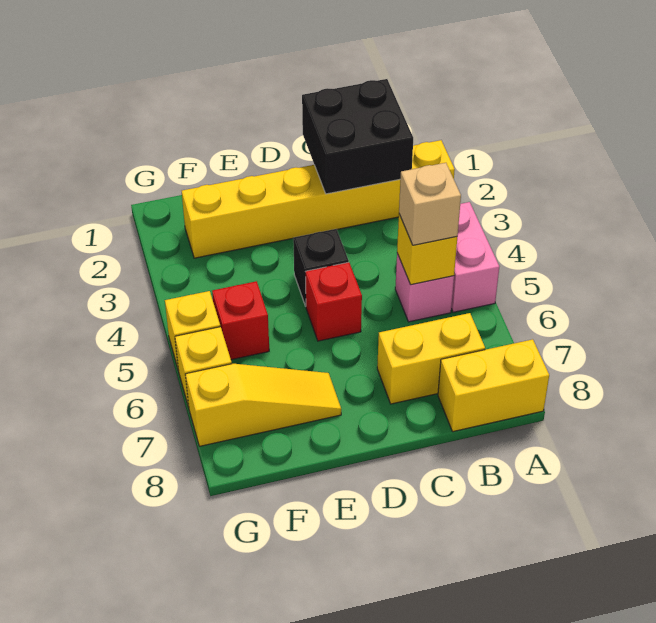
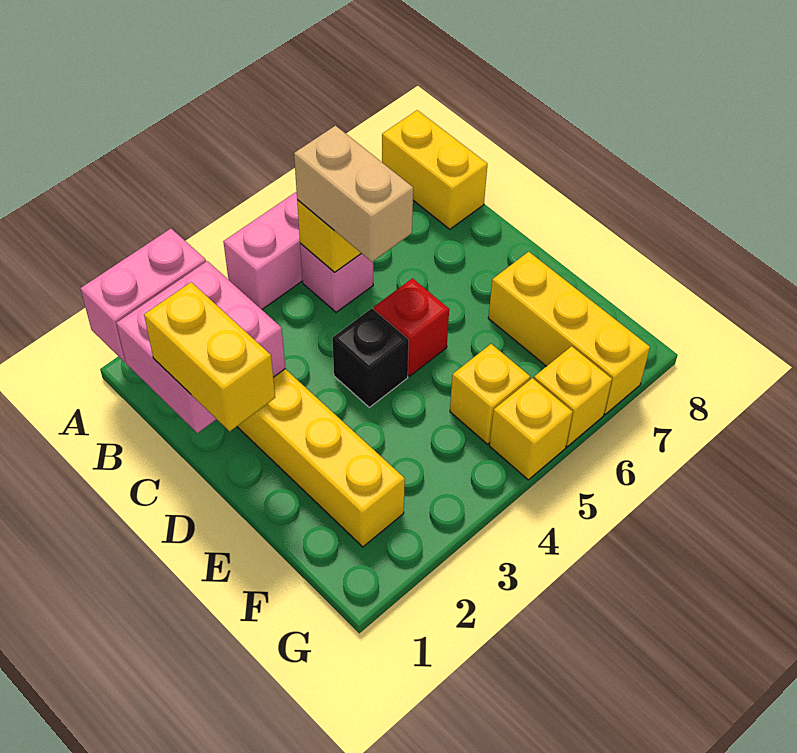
none -> pink 1x2 brick [80,229,206,362]
black 2x2 brick [302,79,413,194] -> pink 2x2 brick [116,261,285,433]
tan 1x1 brick [399,163,461,245] -> tan 1x2 brick [294,126,413,262]
yellow 1x2 brick [377,313,485,404] -> yellow 1x2 brick moved to [144,282,275,431]
yellow 1x3 slope [185,364,341,446] -> yellow 1x3 brick [488,252,650,414]
red 1x1 brick [212,281,269,360] -> yellow 1x1 brick [450,344,530,444]

